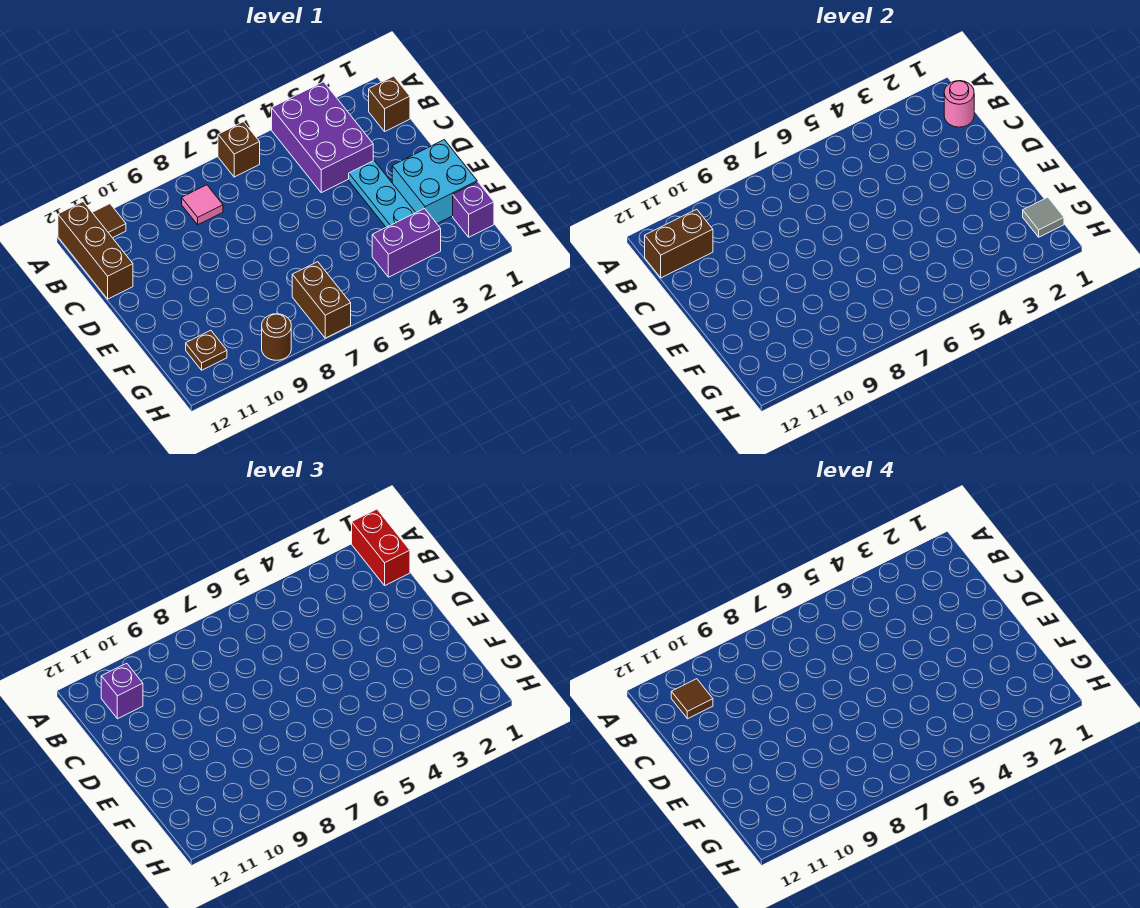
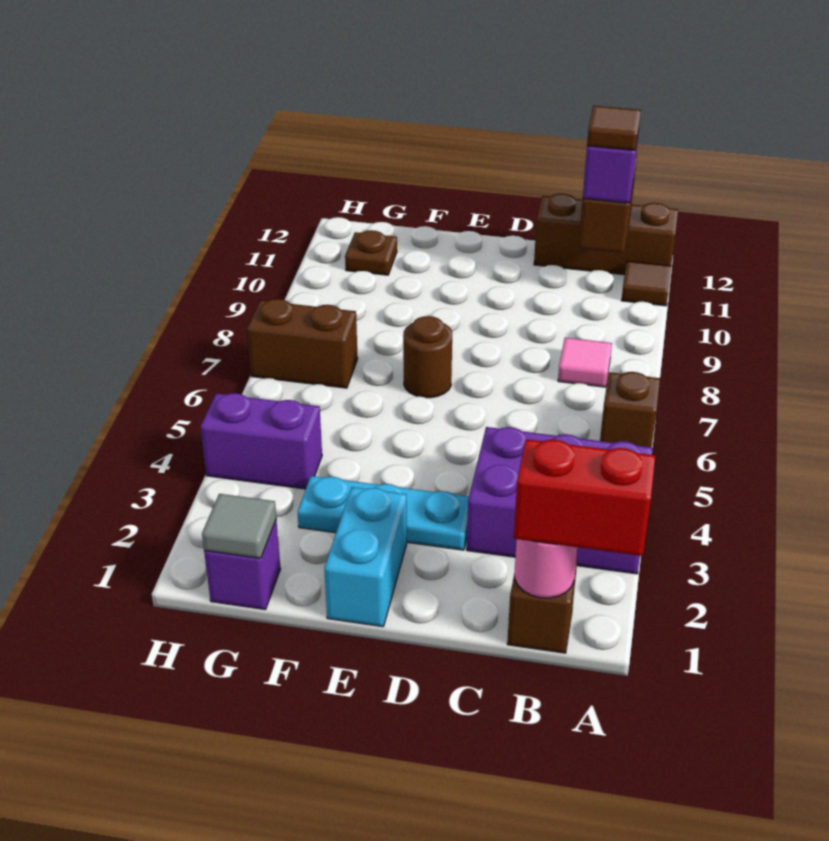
cyan 2x2 brick [392,140,477,223] -> cyan 1x2 brick [324,487,407,627]
purple 1x2 brick [372,209,441,277] -> purple 1x2 brick turned to [200,393,322,489]
brown 1x1 round brick [262,314,291,360] -> brown 1x1 round brick moved to [403,316,452,398]

